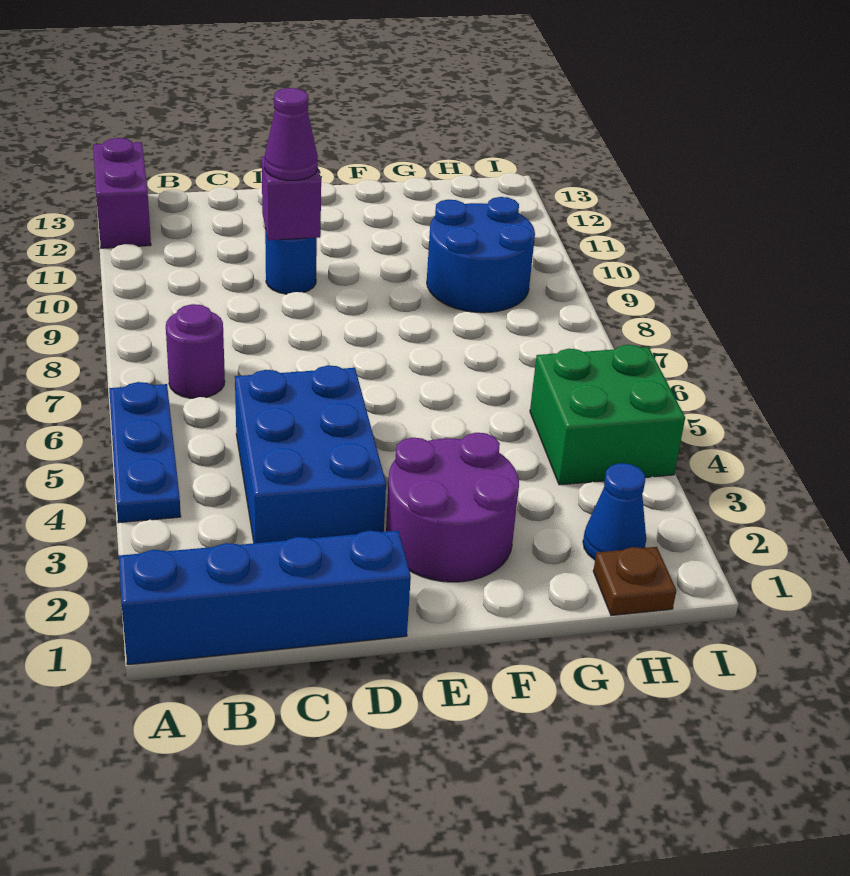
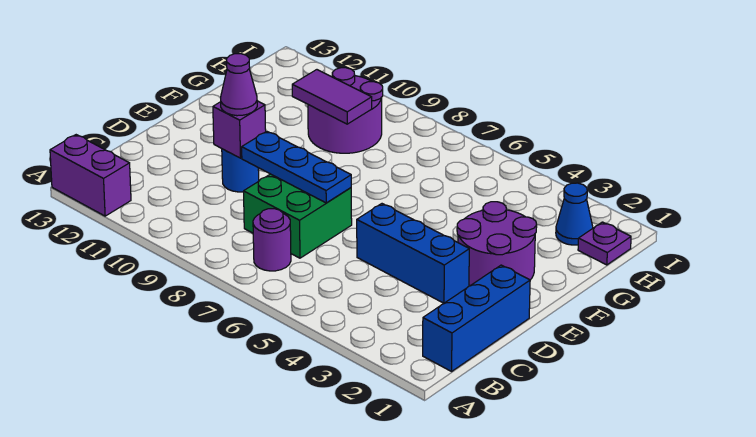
blue 1x4 brick [119,531,411,665] -> blue 1x3 brick [423,265,530,371]
blue 1x3 plate [109,382,181,523] -> blue 1x3 plate moved to [242,131,351,203]
blue 2x3 brick [235,365,386,543] -> blue 1x3 brick [357,204,469,303]
blue 2x2 round brick [427,197,535,313] -> purple 2x2 round brick [308,68,383,153]
none -> purple 1x2 tile [292,70,372,124]
brown 1x1 plate [593,547,676,616] -> purple 1x1 plate [578,222,631,265]
green 2x2 brick [530,345,685,485] -> green 2x2 brick moved to [244,174,352,258]

